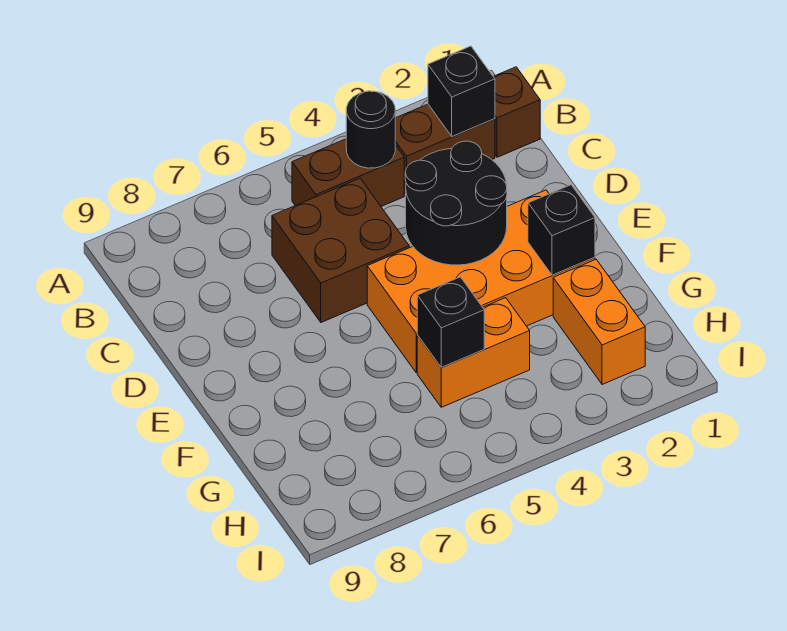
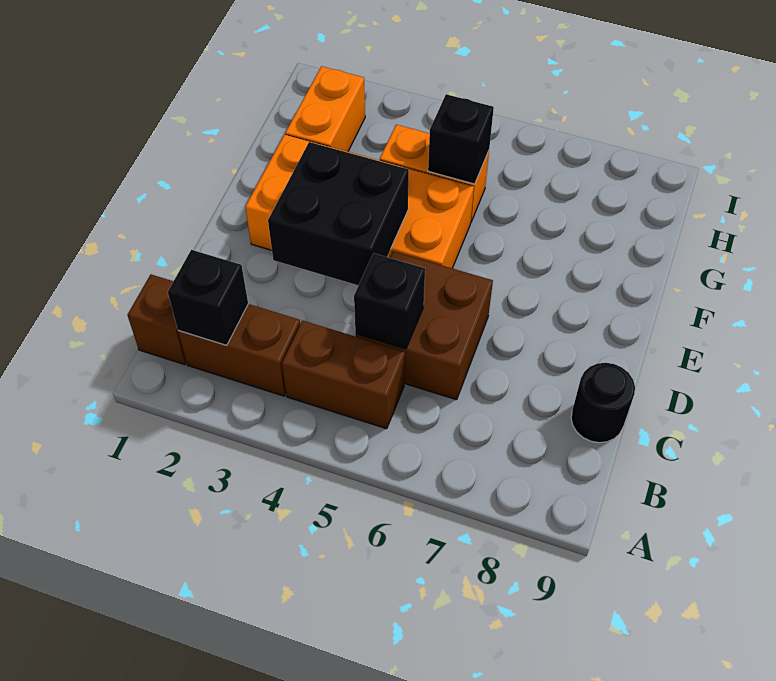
black 1x1 round brick [346,91,395,168] -> black 1x1 round brick moved to [571,363,635,443]
black 2x2 round brick [405,141,507,265] -> black 2x2 brick [268,142,409,285]
black 1x1 brick [528,185,595,275] -> black 1x1 brick moved to [354,253,425,349]

